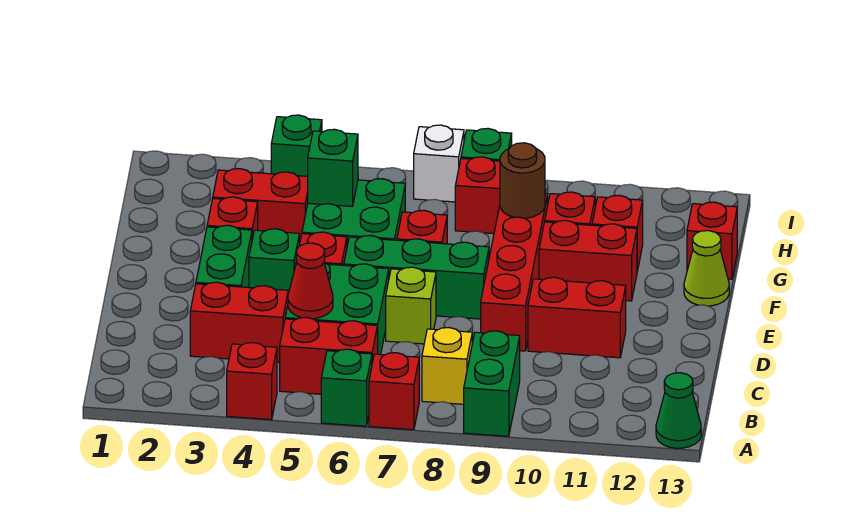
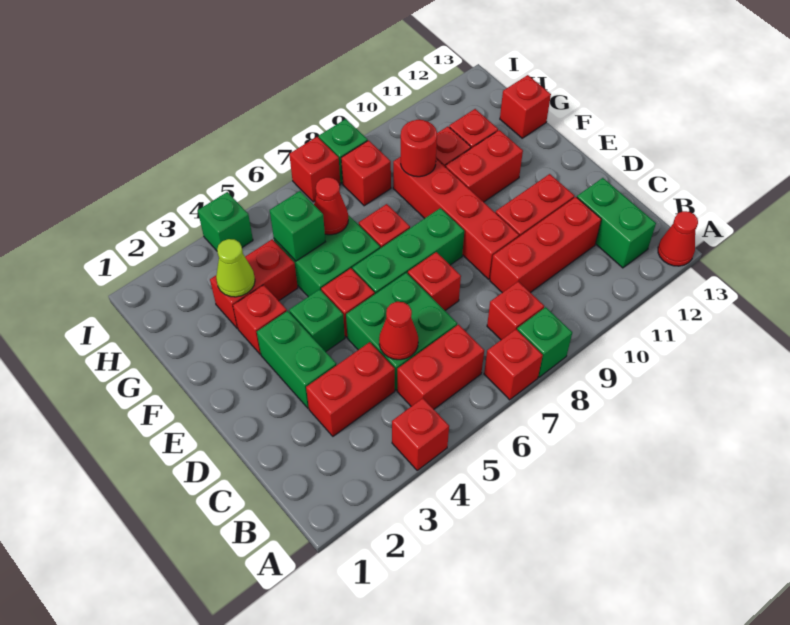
green 1x1 brick [321,349,372,426] -> green 1x1 brick moved to [517,307,572,377]
green 1x2 brick [464,331,520,436] -> green 1x2 brick moved to [577,178,656,268]
green 1x1 cone [656,373,701,448] -> red 1x1 cone [658,211,698,266]
yellow 1x1 brick [422,328,472,404] -> red 1x1 brick [487,281,544,340]
none -> red 1x3 brick [490,197,601,293]
lime 1x1 brick [386,267,436,344] -> red 1x1 brick [408,252,461,310]
lime 1x1 cone [684,231,729,306] -> lime 1x1 cone moved to [216,239,255,297]
none -> red 1x1 cone [314,177,348,235]
brown 1x1 round brick [500,143,545,218] -> red 1x1 round brick [401,120,437,177]
white 1x1 brick [414,125,464,202] -> red 1x1 brick [289,137,340,202]

